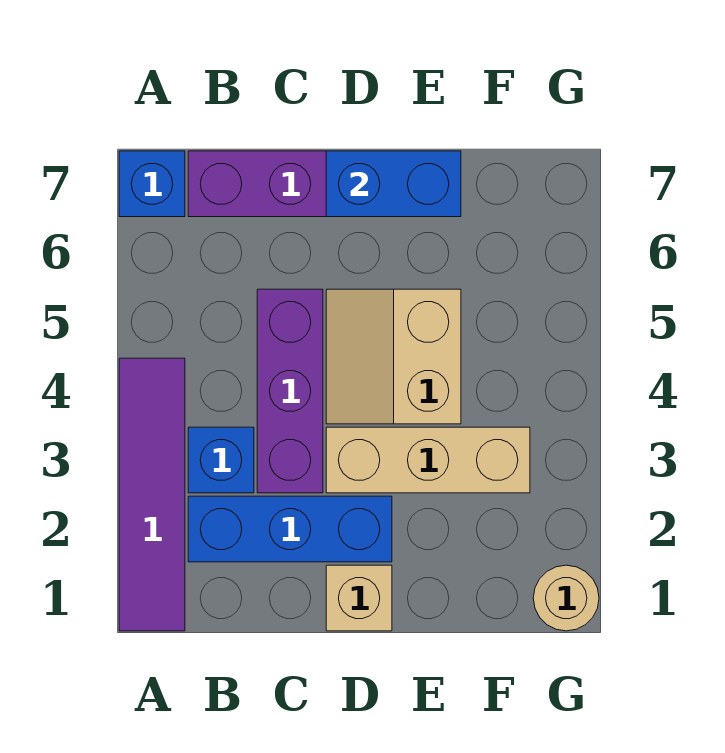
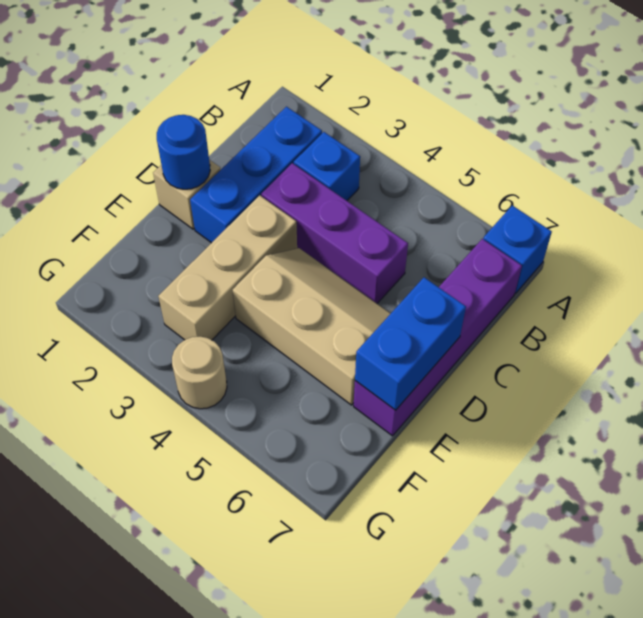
purple 1x4 tile [119,358,185,631] -> none
none -> blue 1x1 round brick [157,115,210,189]
tan 2x2 slope [326,289,461,424] -> tan 2x3 slope [233,248,391,405]
tan 1x1 round brick [533,565,599,631] -> tan 1x1 round brick moved to [172,337,227,409]

